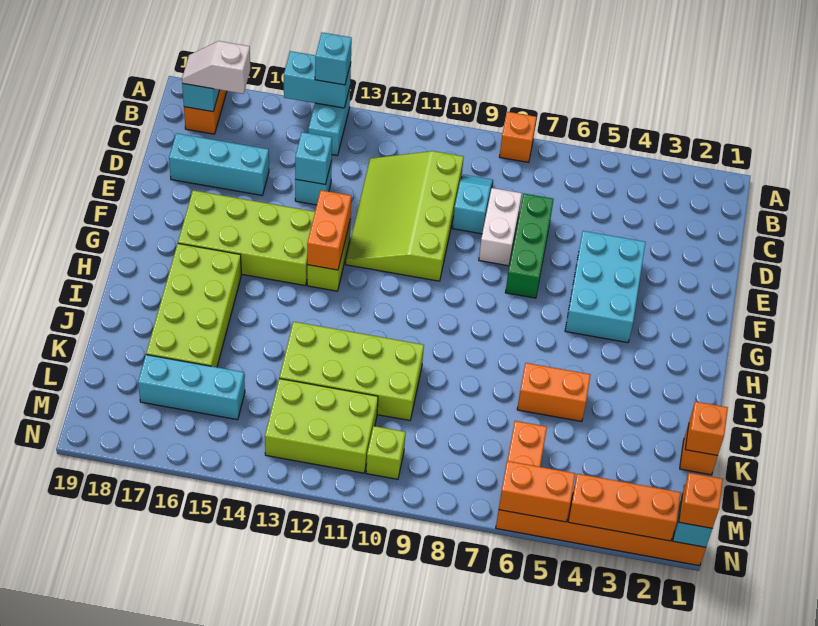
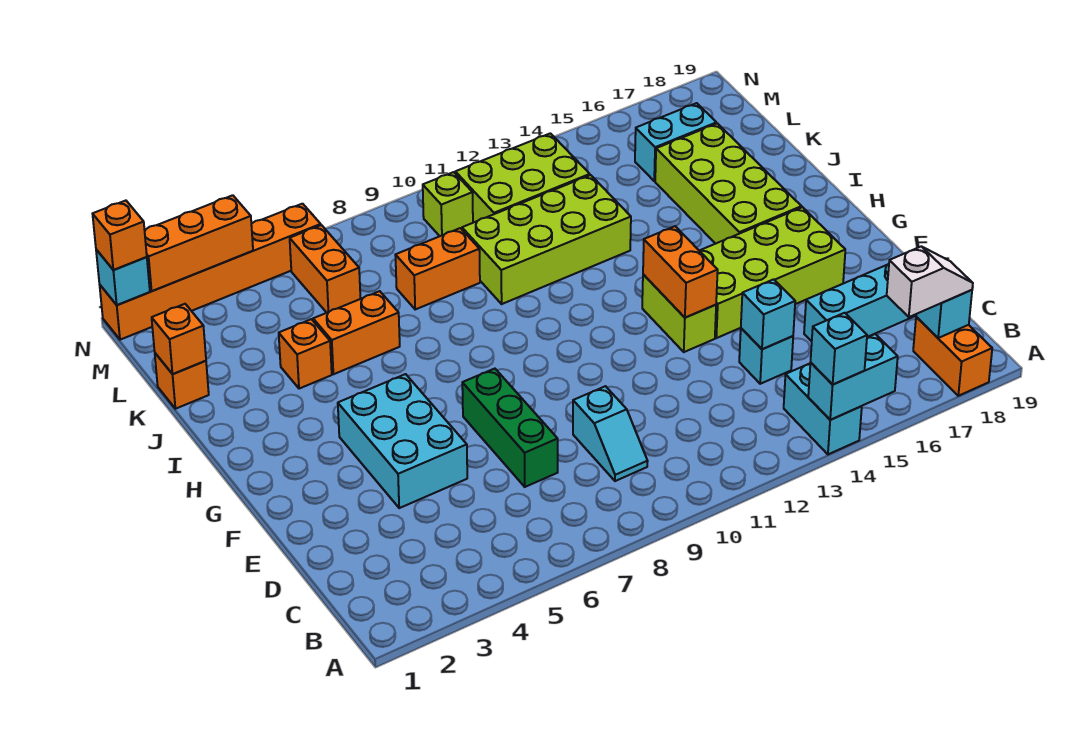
orange 1x1 brick [499,112,536,162] -> orange 1x1 brick moved to [279,319,332,389]
lime 3x4 slope [346,151,464,281] -> none
white 1x2 brick [479,188,522,266] -> none
cyan 1x3 brick [138,355,245,420] -> cyan 1x2 brick [635,103,716,181]
orange 1x2 brick [499,461,575,522] -> orange 1x2 brick moved to [395,228,480,309]

